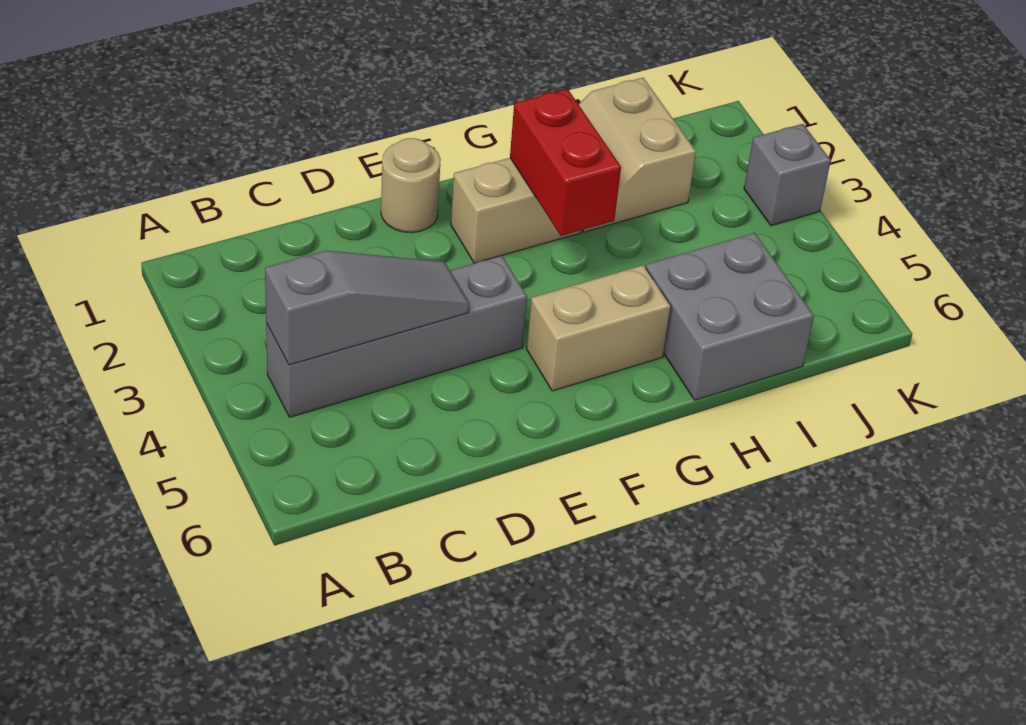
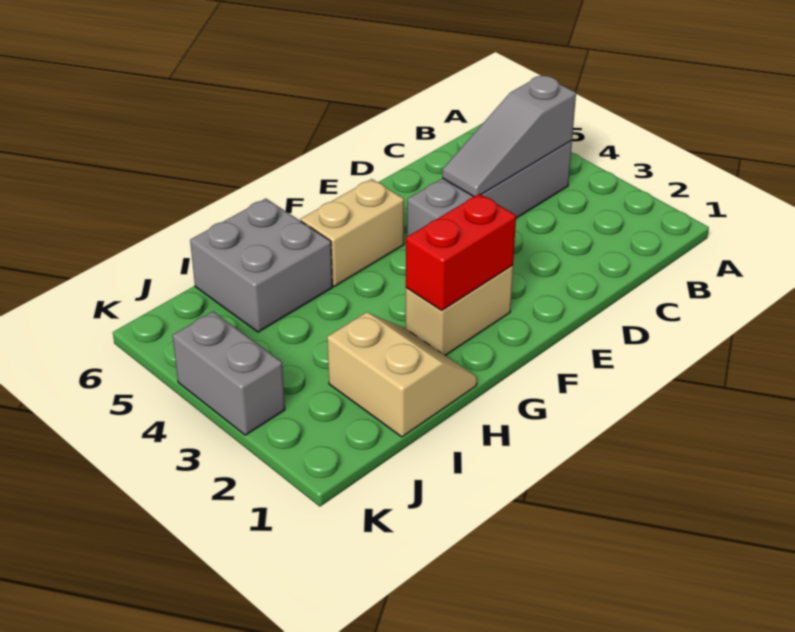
tan 1x1 round brick [381,138,441,233] -> none
red 1x2 brick [510,89,621,236] -> red 1x2 brick turned to [406,194,516,310]
grey 1x1 brick [744,124,831,226] -> grey 1x2 brick [172,312,285,435]

